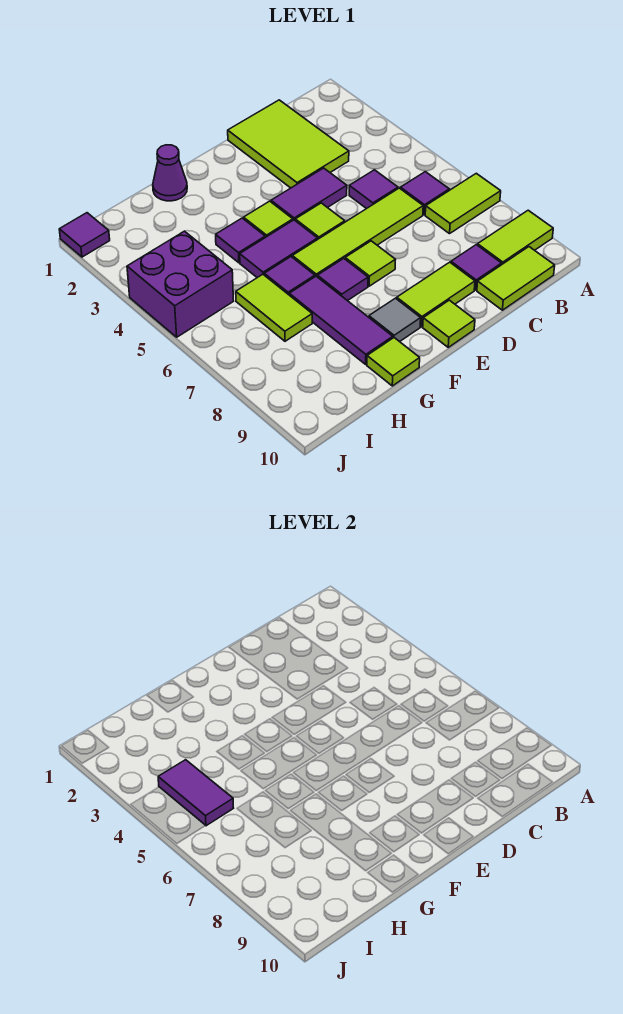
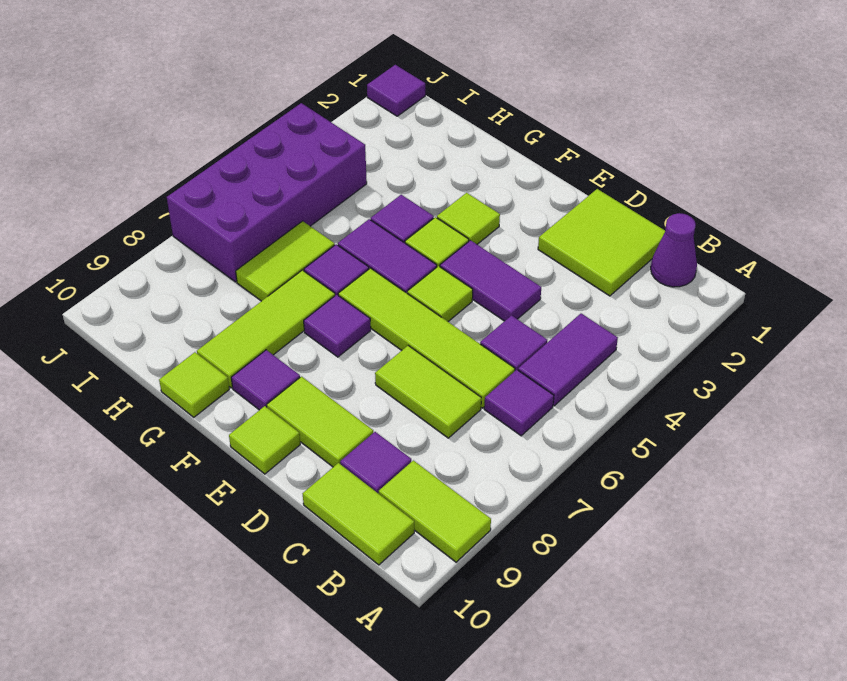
lime 1x2 tile [425,173,501,234] -> lime 1x2 tile moved to [375,346,481,438]
lime 2x3 tile [228,100,349,188] -> lime 2x2 tile [538,189,665,296]
lime 1x1 tile [345,241,396,286] -> lime 1x1 tile moved to [437,193,500,244]
grey 1x1 tile [369,298,421,342] -> purple 1x1 tile [231,350,300,410]
purple 1x1 cone [153,145,187,201] -> purple 1x1 cone moved to [651,213,697,287]
purple 1x3 tile [289,276,393,364] -> lime 1x3 tile [197,270,335,388]
purple 2x2 brick [127,231,233,337] -> purple 2x4 brick [167,103,367,282]
purple 1x2 tile [158,760,233,826] -> purple 1x2 tile moved to [518,313,618,406]

